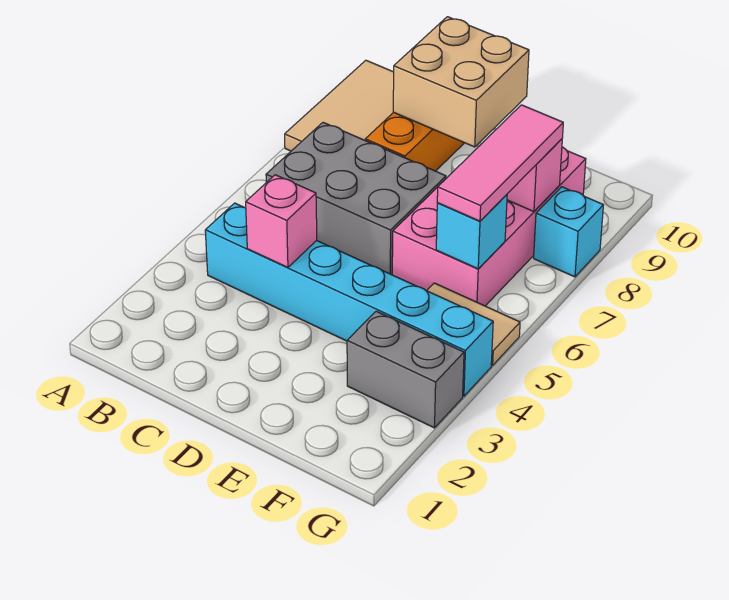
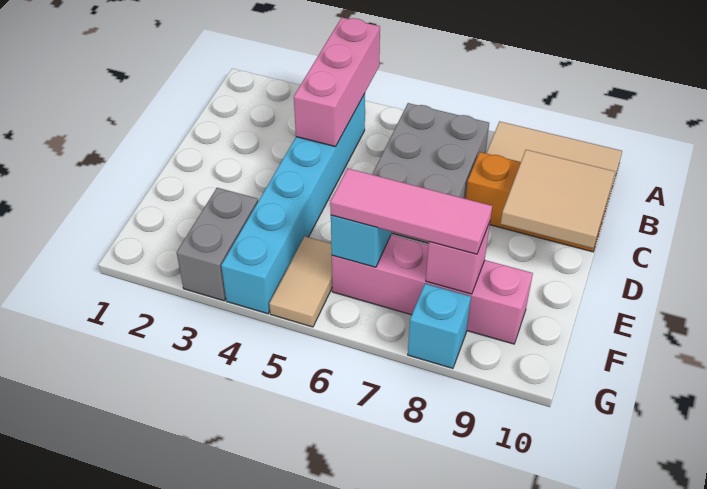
pink 1x1 brick [246,175,317,267] -> pink 1x3 brick [294,18,380,147]
tan 2x2 brick [393,17,529,147] -> tan 2x2 tile [501,150,615,248]
pink 2x4 brick [392,147,586,306] -> pink 1x4 brick [332,235,533,344]

